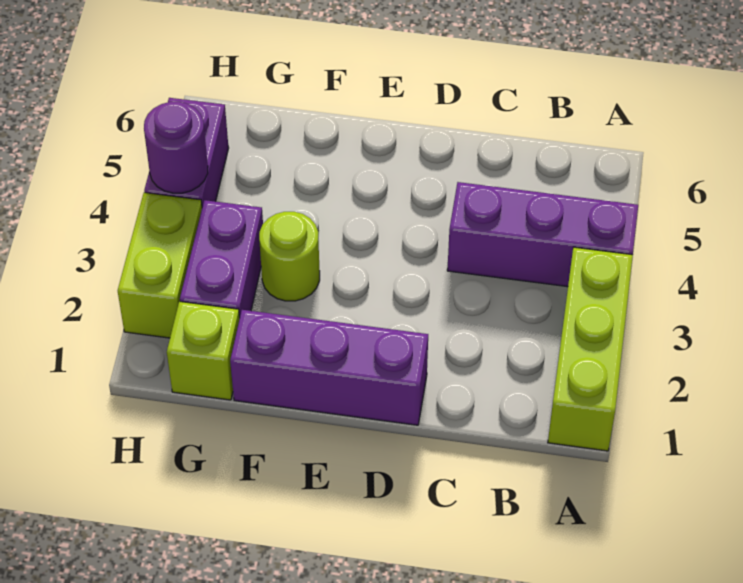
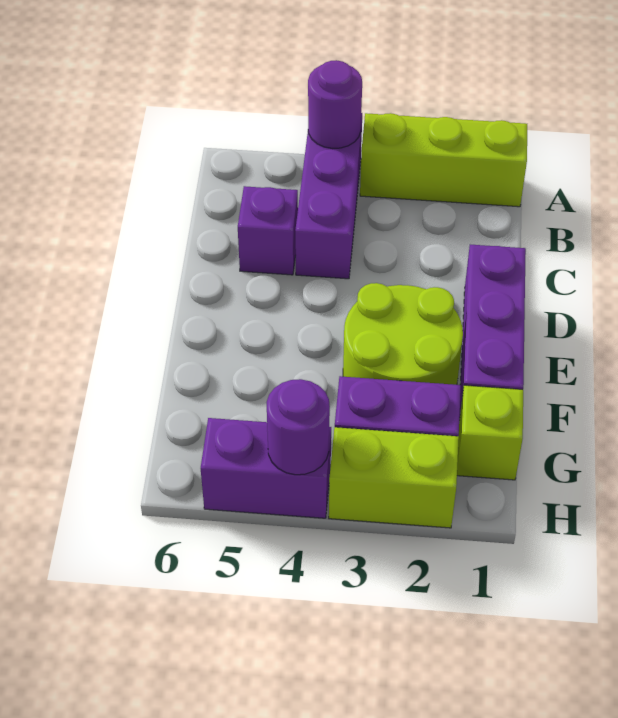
none -> purple 1x1 round brick [308,60,362,148]
none -> purple 1x1 brick [238,186,298,275]
lime 1x1 round brick [259,212,320,301] -> lime 2x2 round brick [343,283,463,385]

